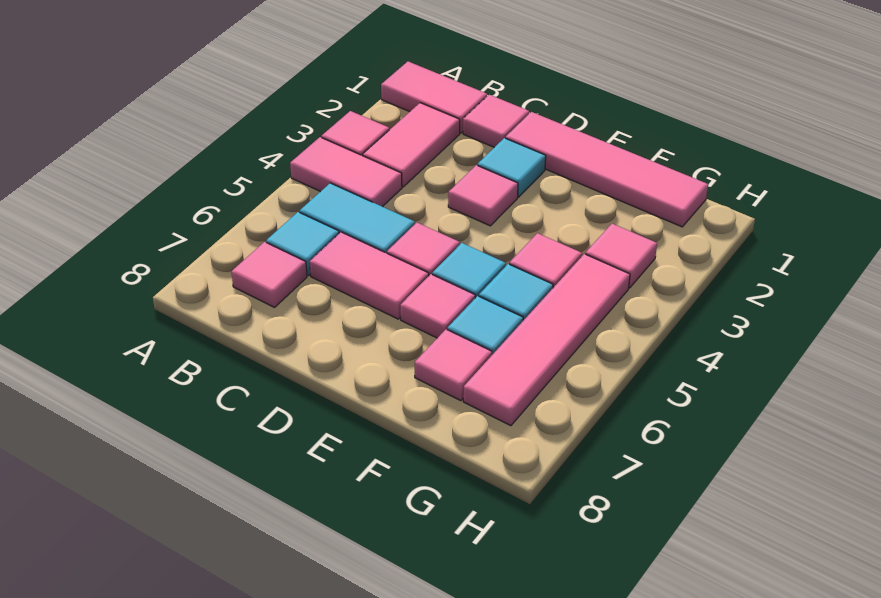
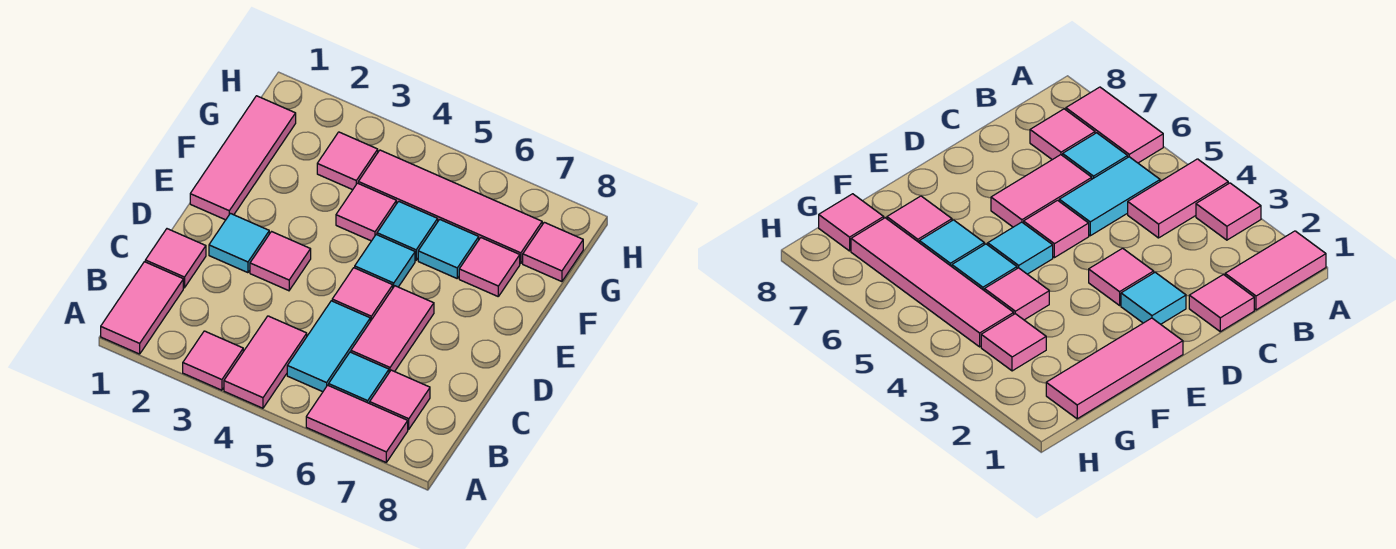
pink 1x2 tile [363,103,460,187] -> pink 1x2 tile moved to [306,385,408,462]
pink 1x4 tile [506,112,708,227] -> pink 1x3 tile [190,96,296,220]
pink 1x1 tile [400,274,475,338] -> pink 1x1 tile moved to [523,222,583,282]

